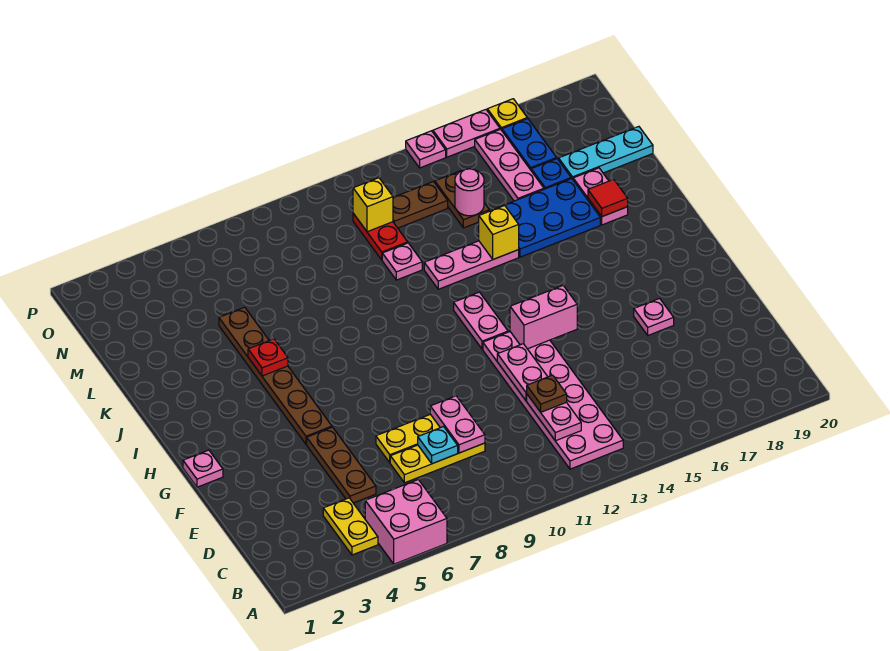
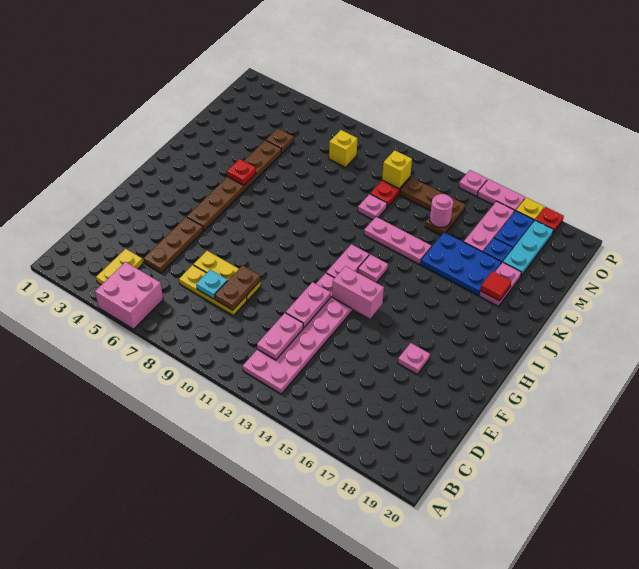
pink 1x2 plate [430,396,485,453] -> brown 1x2 plate [215,265,260,310]
brown 1x1 plate [527,375,567,412] -> brown 1x1 plate moved to [266,128,294,153]
pink 1x1 plate [183,450,223,487] -> pink 1x1 plate moved to [358,254,388,283]
yellow 1x1 brick [479,205,519,259] -> yellow 1x1 brick moved to [329,130,358,167]
cyan 1x3 plate [559,127,653,179] -> cyan 1x3 plate turned to [503,220,554,276]
none -> red 1x1 plate [536,207,564,233]

